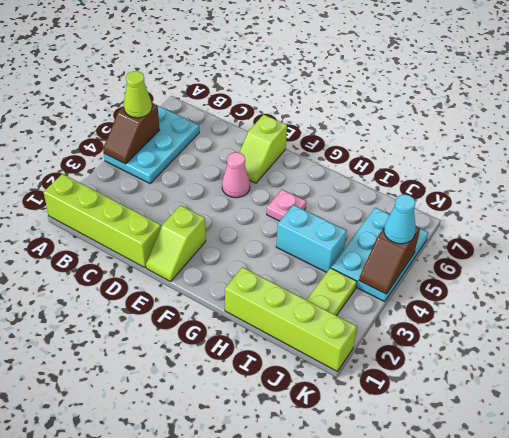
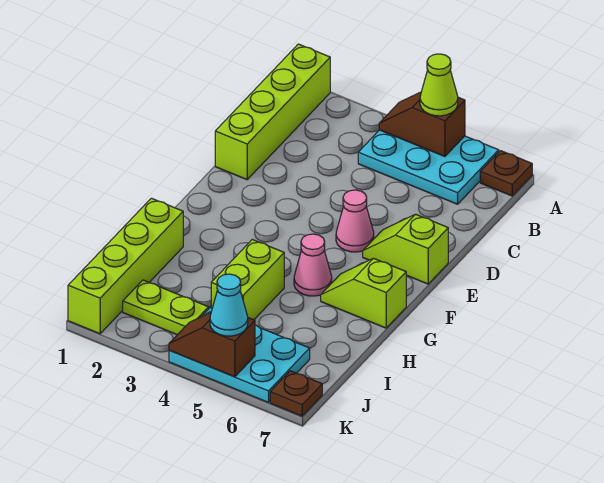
none -> brown 1x1 plate [480,151,532,196]
lime 1x2 slope [146,205,206,281] -> lime 1x2 slope moved to [321,258,406,328]
pink 1x1 plate [267,189,306,221] -> pink 1x1 cone [294,234,332,296]
cyan 1x2 brick [276,205,347,272] -> lime 1x2 brick [211,240,284,320]
none -> brown 1x1 plate [270,371,322,416]

